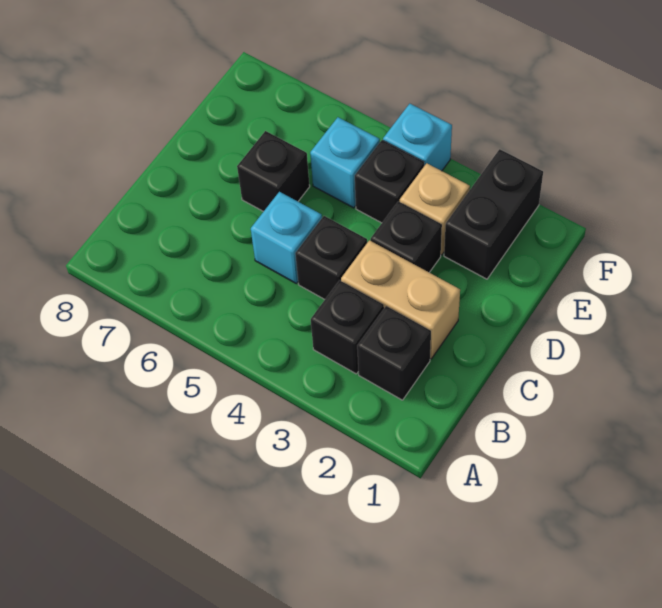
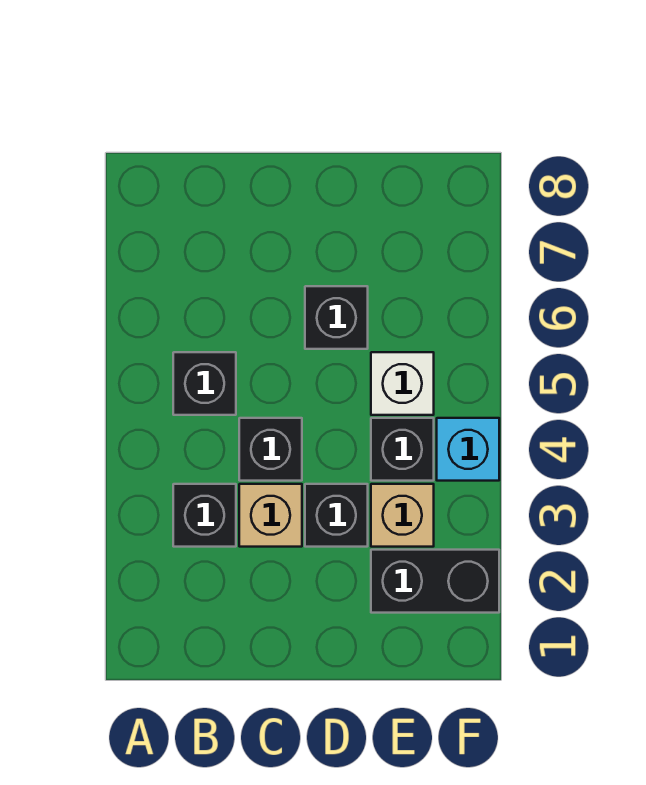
black 1x1 brick [357,306,431,400] -> black 1x1 brick moved to [173,352,236,415]
tan 1x2 brick [341,240,460,359] -> tan 1x1 brick [239,484,302,547]
cyan 1x1 brick [251,192,322,283] -> none
cyan 1x1 brick [310,117,380,208] -> white 1x1 brick [371,352,434,415]

